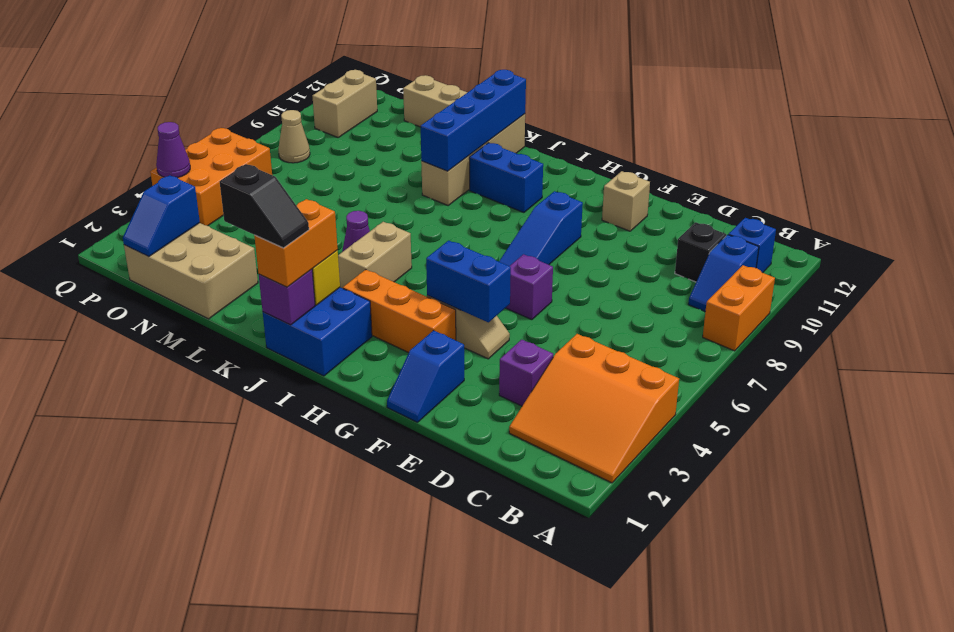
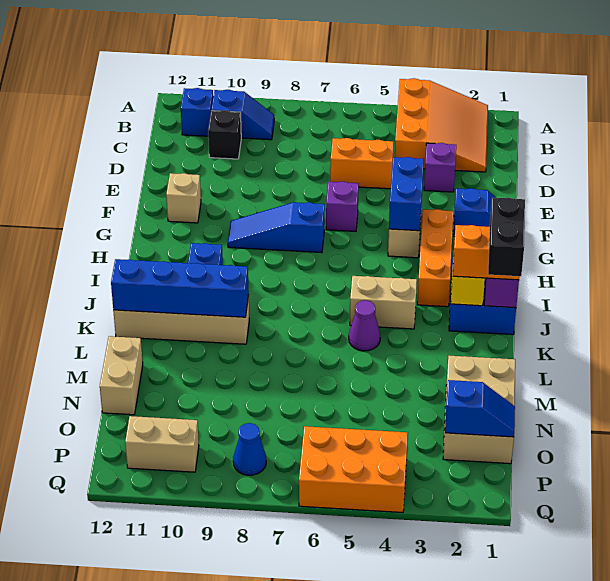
orange 1x2 brick [703,265,775,351] -> orange 1x2 brick moved to [330,138,394,189]
blue 1x3 slope [499,191,583,266] -> blue 1x3 slope turned to [228,202,325,253]
black 1x2 slope [220,164,309,248] -> black 1x2 brick [488,198,525,276]
tan 1x1 cone [278,110,310,163] -> blue 1x1 cone [233,423,266,475]
purple 1x1 cone [156,122,190,178] -> none

